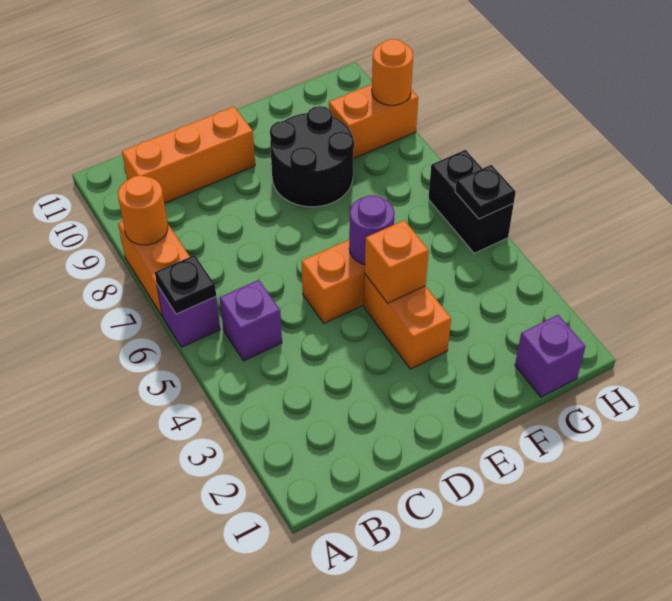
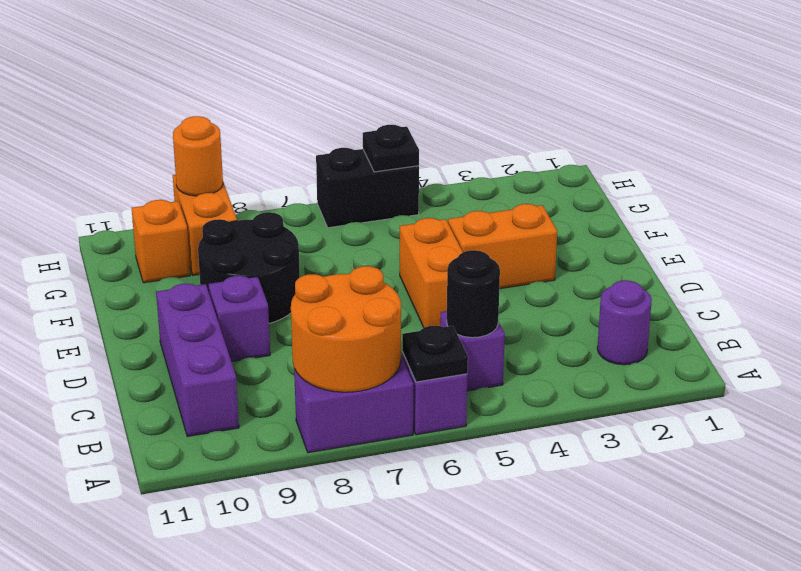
orange 1x2 brick [118,221,190,315] -> purple 1x2 brick [294,356,413,453]
orange 1x1 round brick [118,175,168,245] -> orange 2x2 round brick [291,266,401,392]
none -> black 1x1 round brick [447,250,500,338]
orange 1x3 brick [122,107,255,203] -> purple 1x3 brick [156,284,239,437]
orange 1x1 brick [365,220,429,303] -> orange 1x1 brick moved to [132,200,190,283]
purple 1x1 round brick [349,195,395,264] -> purple 1x1 round brick moved to [597,280,652,365]
purple 1x1 brick [515,315,585,397] -> purple 1x1 brick moved to [209,276,270,362]

